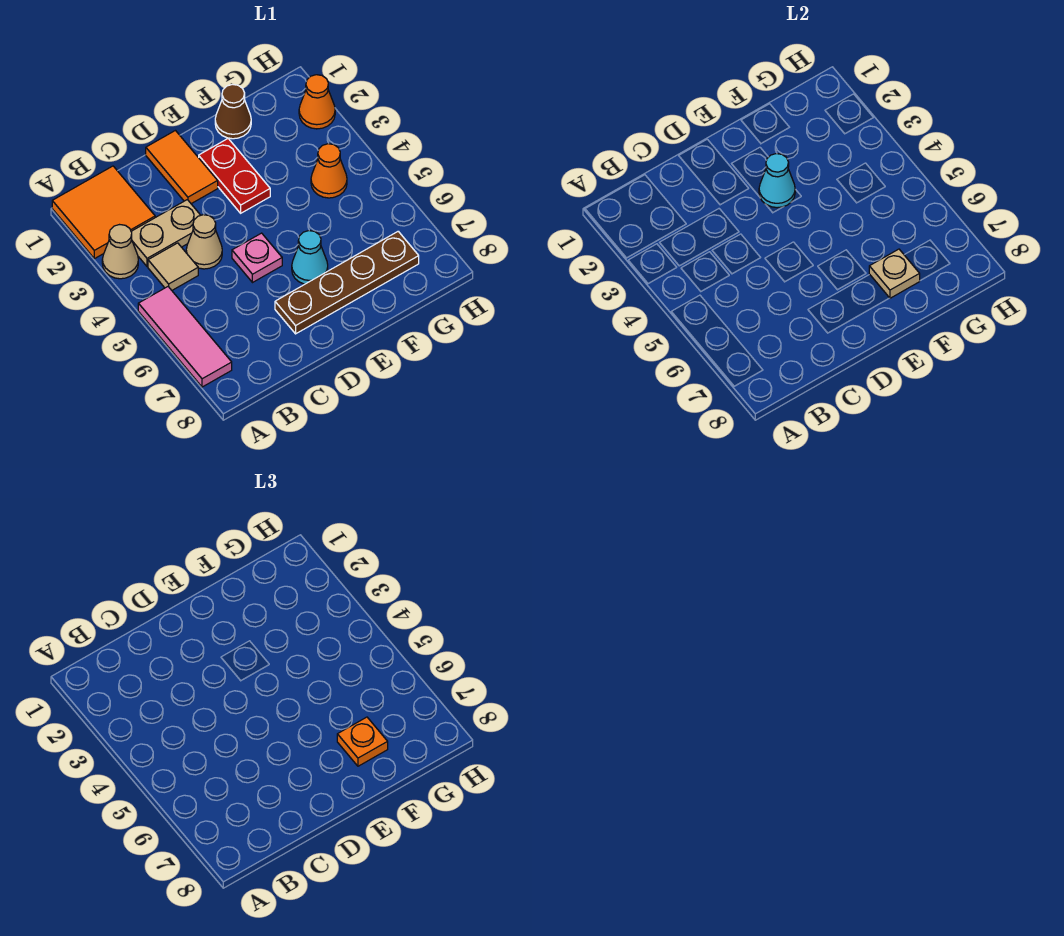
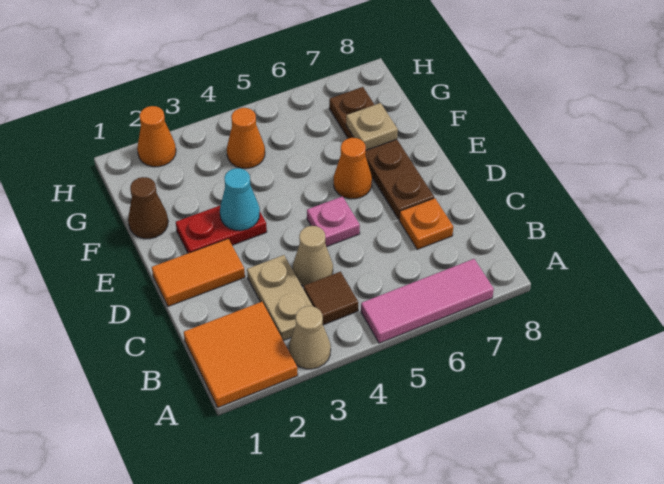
tan 1x1 tile [148,243,198,290] -> brown 1x1 tile [304,272,358,325]
cyan 1x1 cone [292,231,328,284] -> orange 1x1 cone [334,138,372,199]
orange 1x1 plate [337,717,388,766] -> orange 1x1 plate moved to [399,198,453,249]

